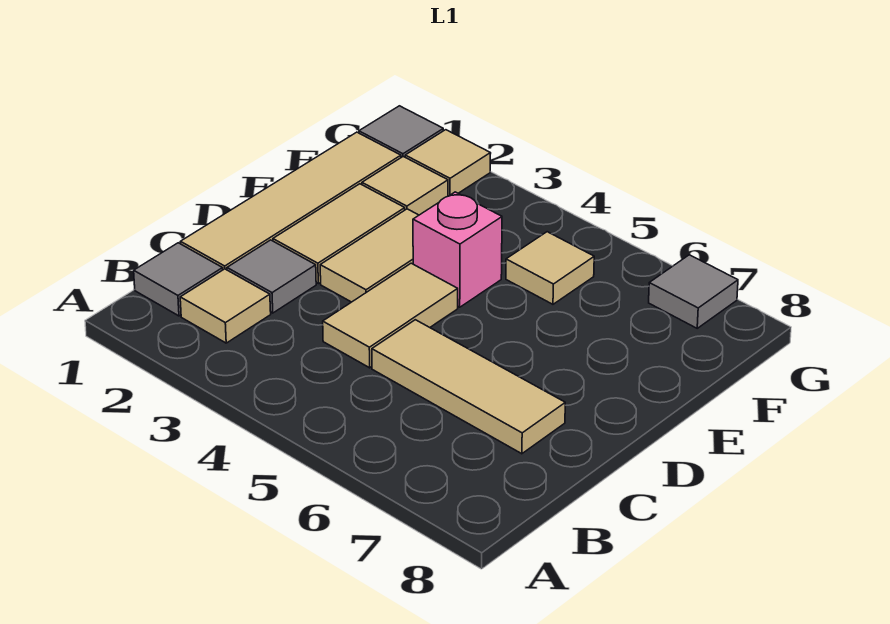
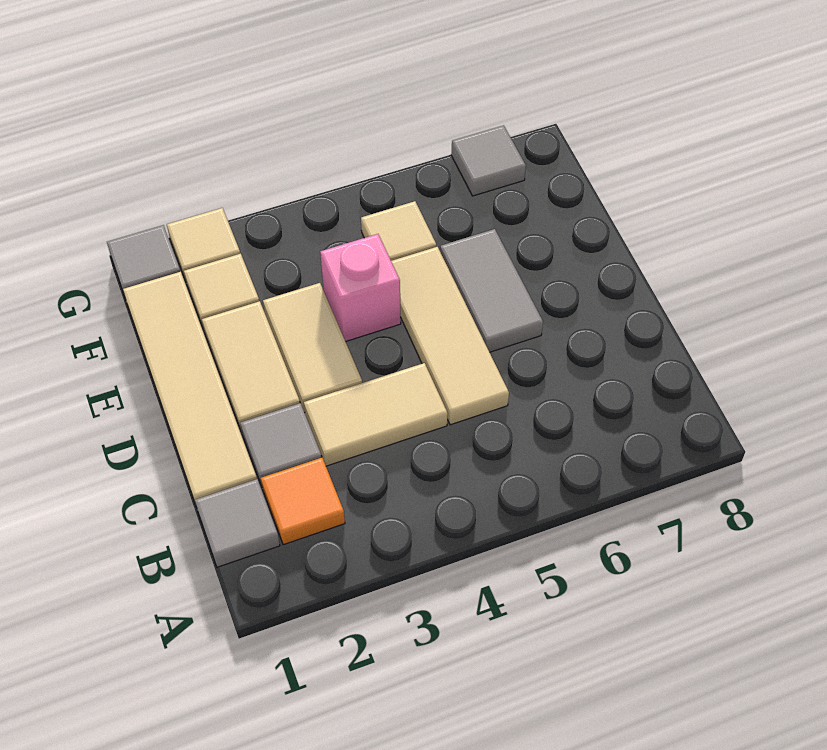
tan 1x1 tile [180,269,271,343] -> orange 1x1 tile [261,458,345,545]
tan 1x2 tile [323,263,458,368] -> tan 1x2 tile turned to [304,363,448,466]
tan 1x3 tile [372,320,565,454] -> tan 1x3 tile turned to [391,247,509,425]
none -> grey 1x2 tile [440,229,543,352]

